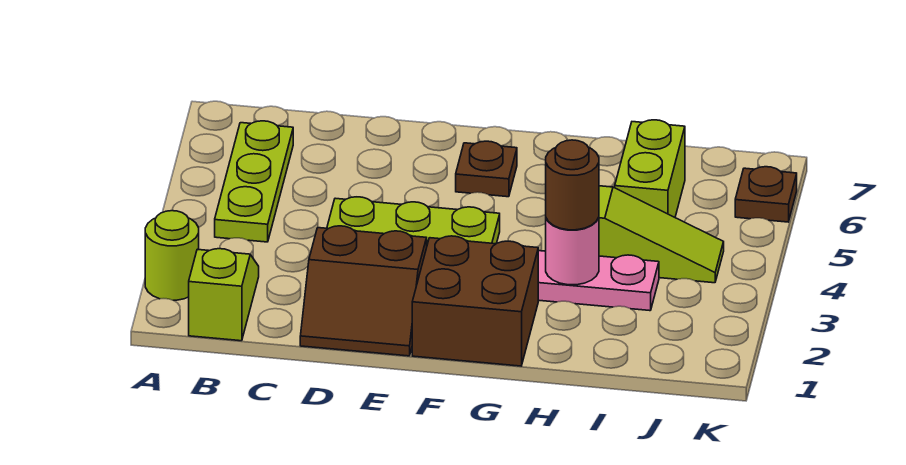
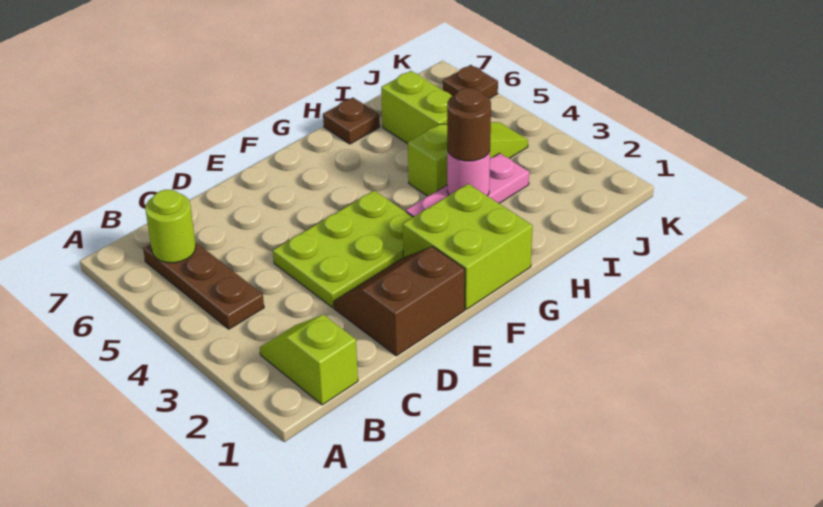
lime 1x1 round brick [145,211,199,300] -> lime 1x1 round brick moved to [145,190,196,263]
lime 1x3 plate [215,121,293,242] -> brown 1x3 plate [143,242,264,329]
brown 2x2 slope [300,226,427,356] -> brown 2x2 slope turned to [334,247,465,356]
brown 2x2 brick [412,236,538,366] -> lime 2x2 brick [403,184,533,309]
brown 1x1 plate [456,141,517,197] -> brown 1x1 plate moved to [323,98,380,144]

